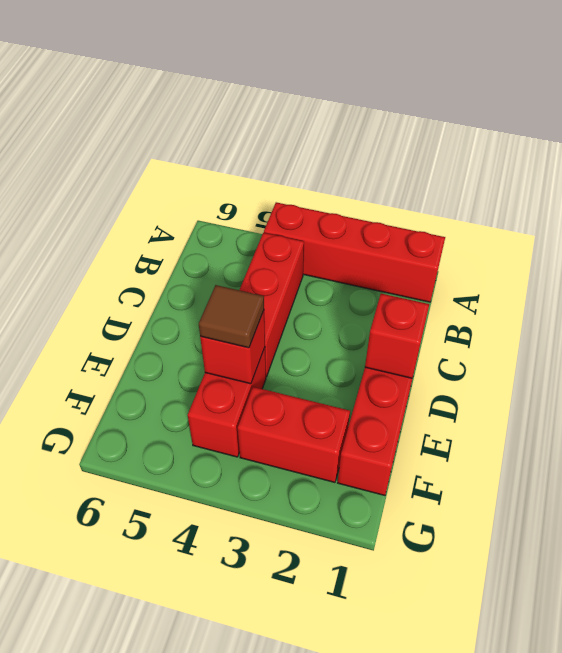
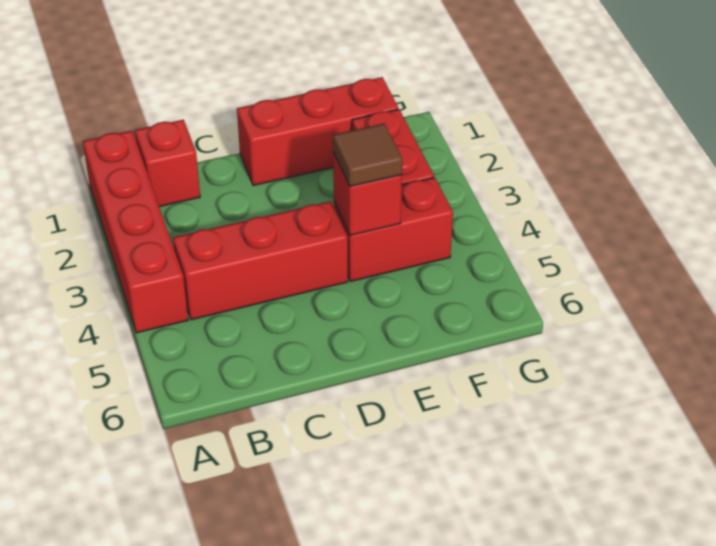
red 1x1 brick [365,294,429,378] -> red 1x1 brick moved to [135,120,200,207]

